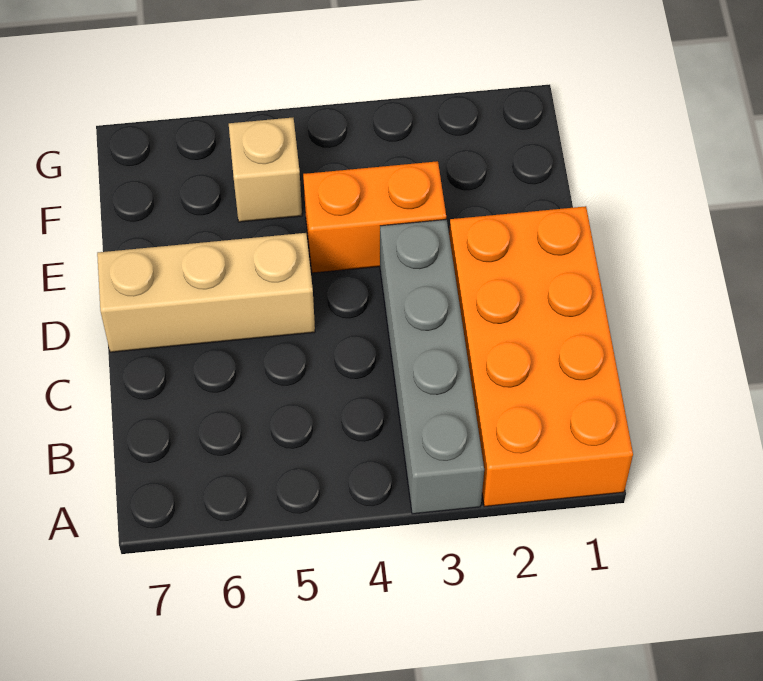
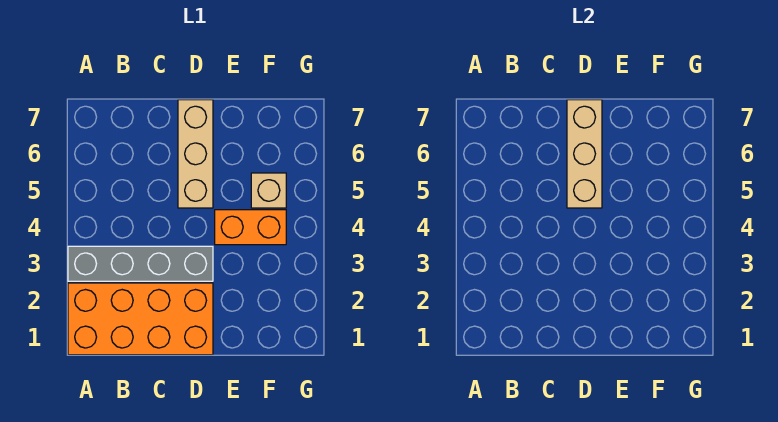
none -> tan 1x3 brick [567,100,602,208]
orange 1x2 brick [303,161,446,273] -> orange 1x2 brick turned to [215,210,286,245]

